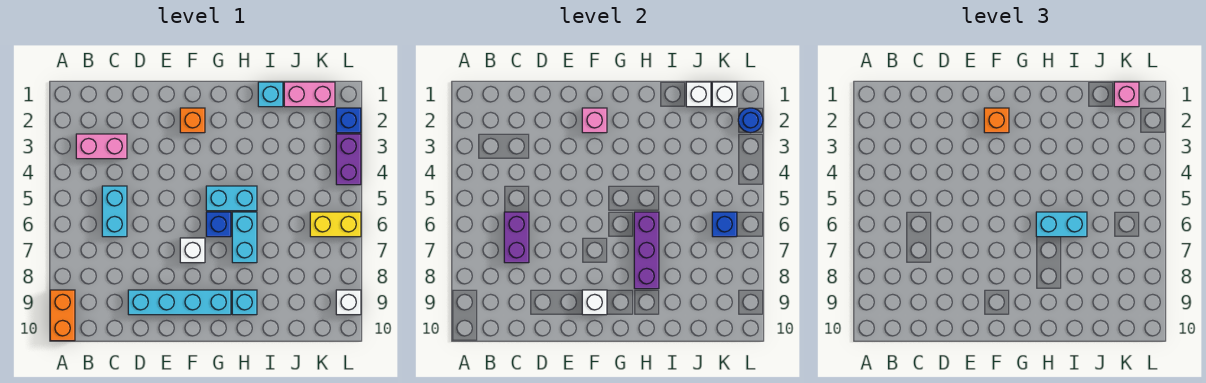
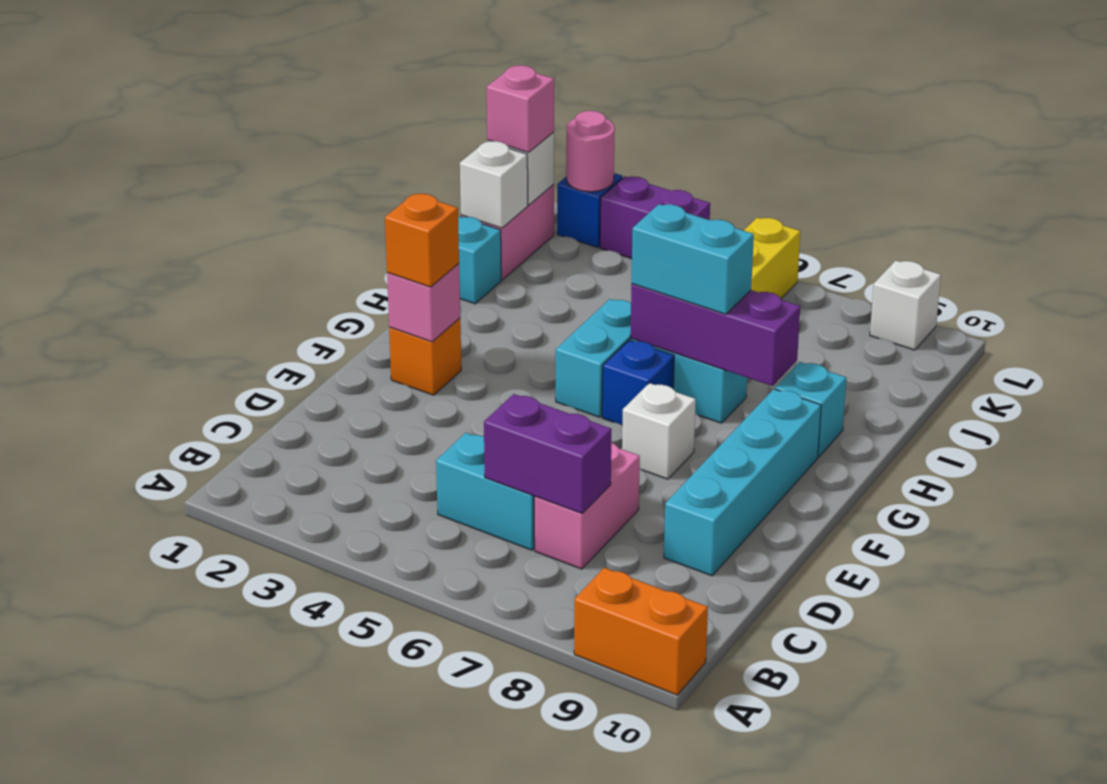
pink 1x2 brick [76,134,127,159] -> pink 1x2 brick moved to [534,443,640,569]
white 1x1 brick [582,290,607,315] -> none
cyan 1x2 brick [1036,212,1087,237] -> cyan 1x2 brick turned to [632,204,754,314]
blue 1x1 brick [712,212,737,237] -> none
blue 1x1 round brick [738,108,763,133] -> pink 1x1 round brick [566,111,615,192]

